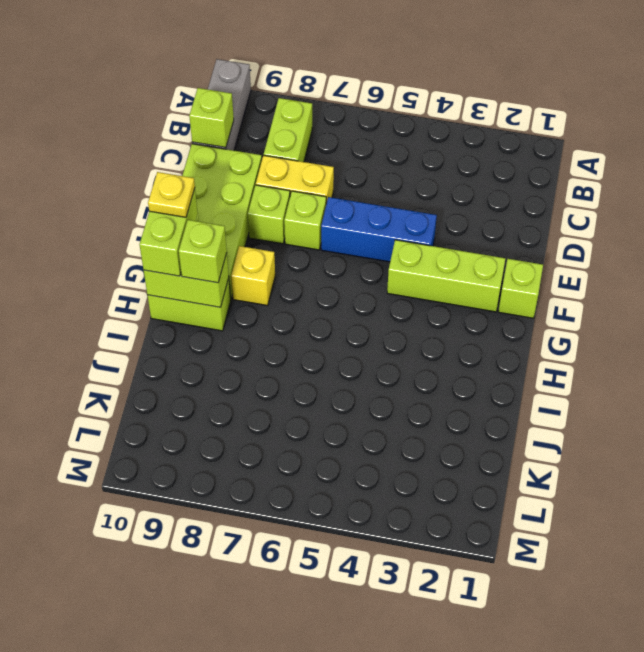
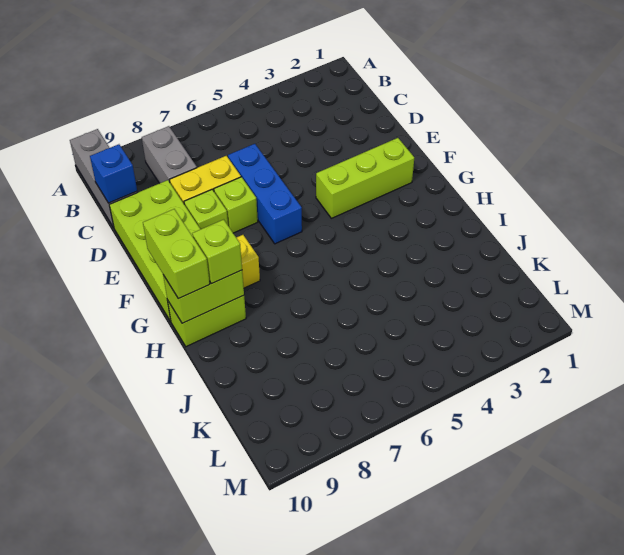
lime 1x2 brick [264,98,312,162] -> grey 1x2 brick [142,126,197,183]
lime 1x1 brick [189,88,234,148] -> blue 1x1 brick [90,144,137,203]
blue 1x3 brick [321,197,437,262] -> blue 1x3 brick turned to [228,144,302,244]
lime 1x1 brick [498,259,543,318] -> none
yellow 1x1 plate [148,172,195,217] -> none

